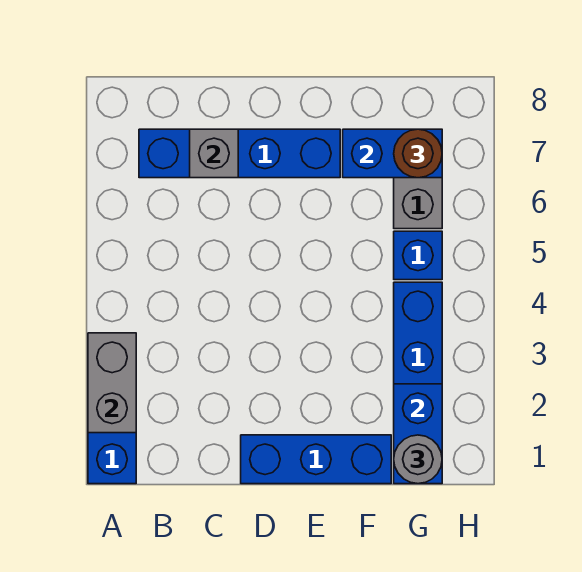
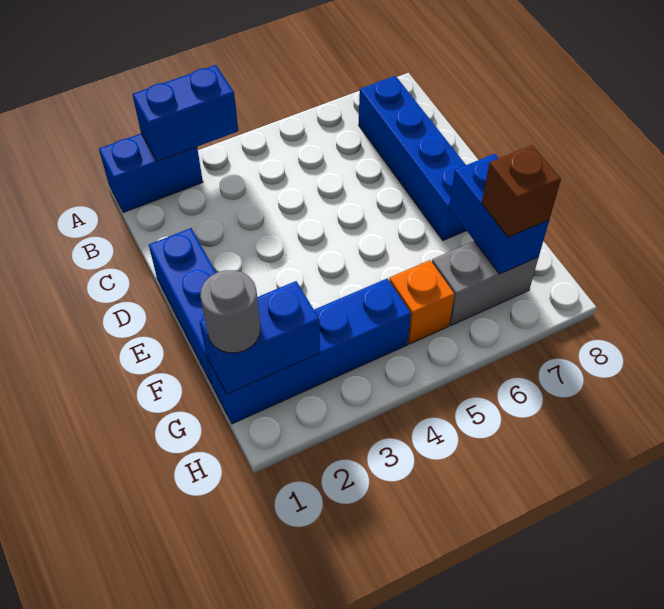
grey 1x2 brick [88,333,136,433] -> blue 1x2 brick [132,65,238,161]
grey 1x1 brick [190,129,238,178] -> none
blue 1x1 brick [394,231,442,280] -> orange 1x1 brick [389,260,455,344]
brown 1x1 round brick [394,129,442,178] -> brown 1x1 brick [482,145,561,237]

